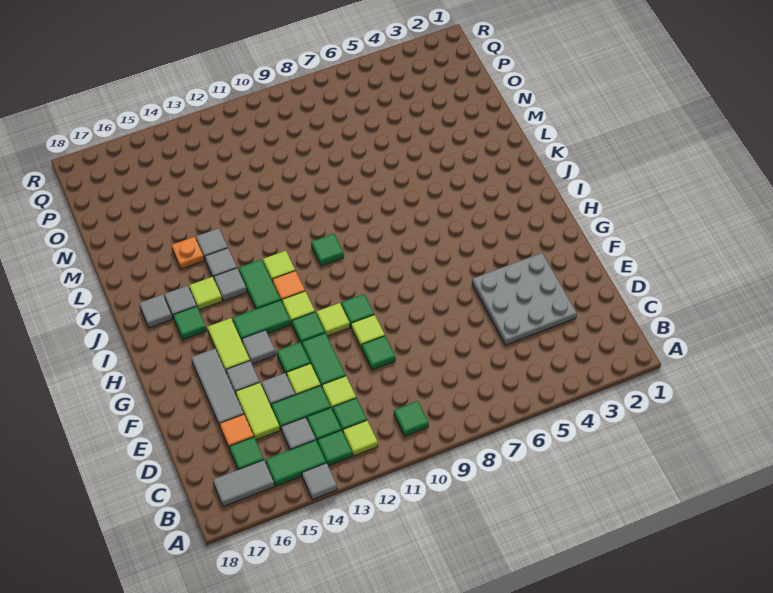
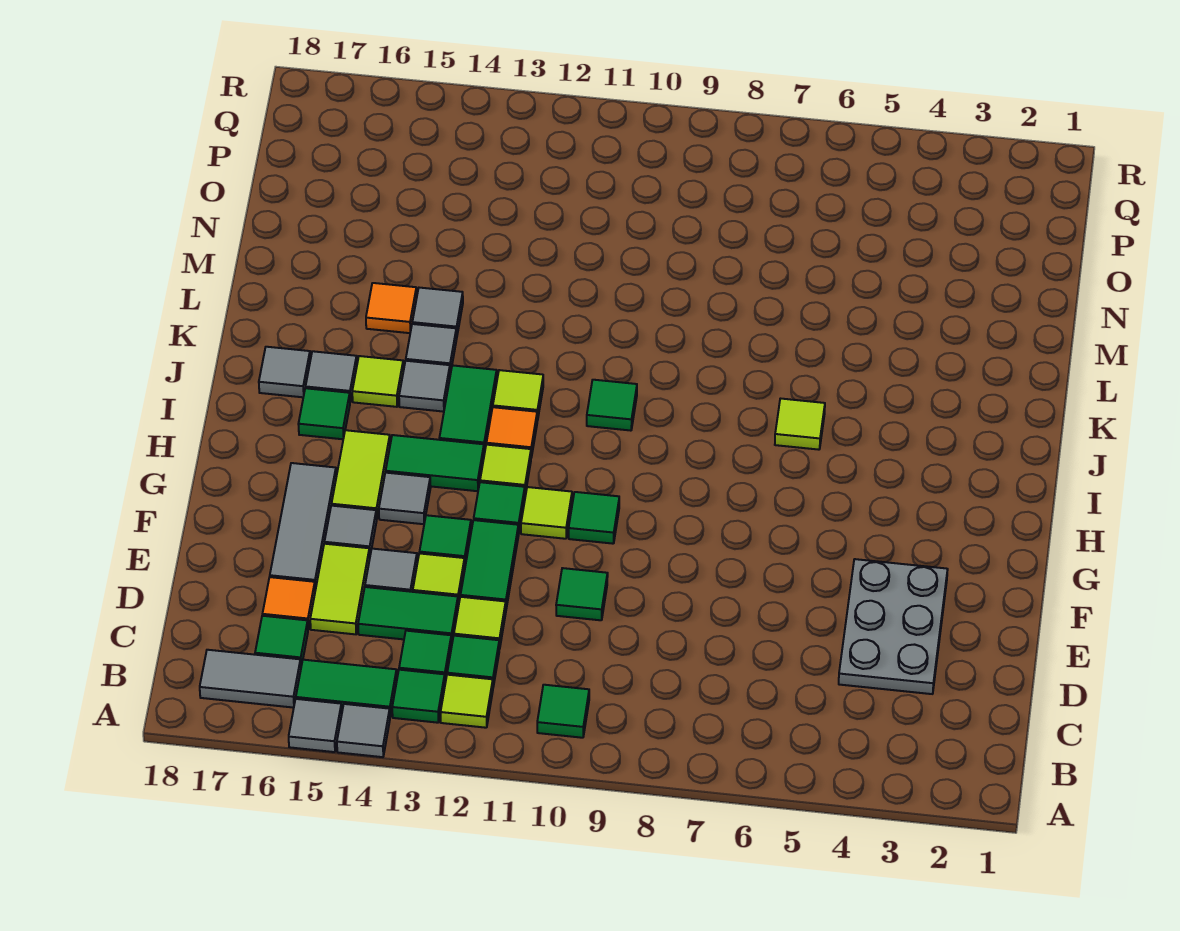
grey 1x1 tile [281,417,316,450] -> grey 1x1 tile moved to [289,699,342,752]
grey 3x3 plate [472,253,577,345] -> grey 2x3 plate [839,559,948,694]
lime 1x1 tile [351,315,385,348] -> lime 1x1 tile moved to [775,399,825,450]
orange 1x1 plate [172,237,204,269] -> orange 1x1 tile [366,283,417,333]

